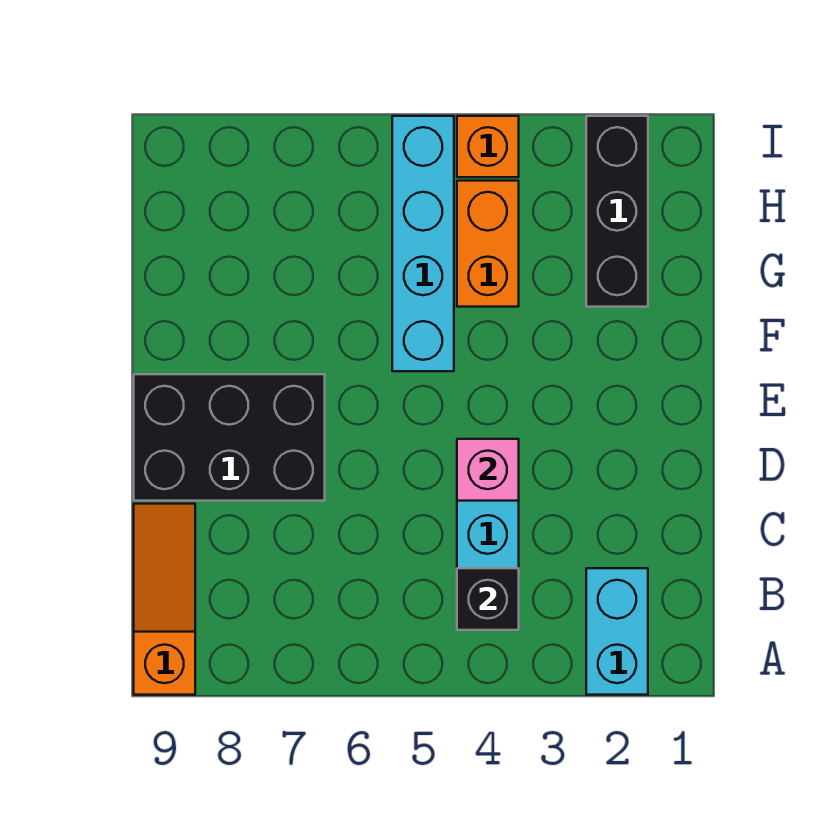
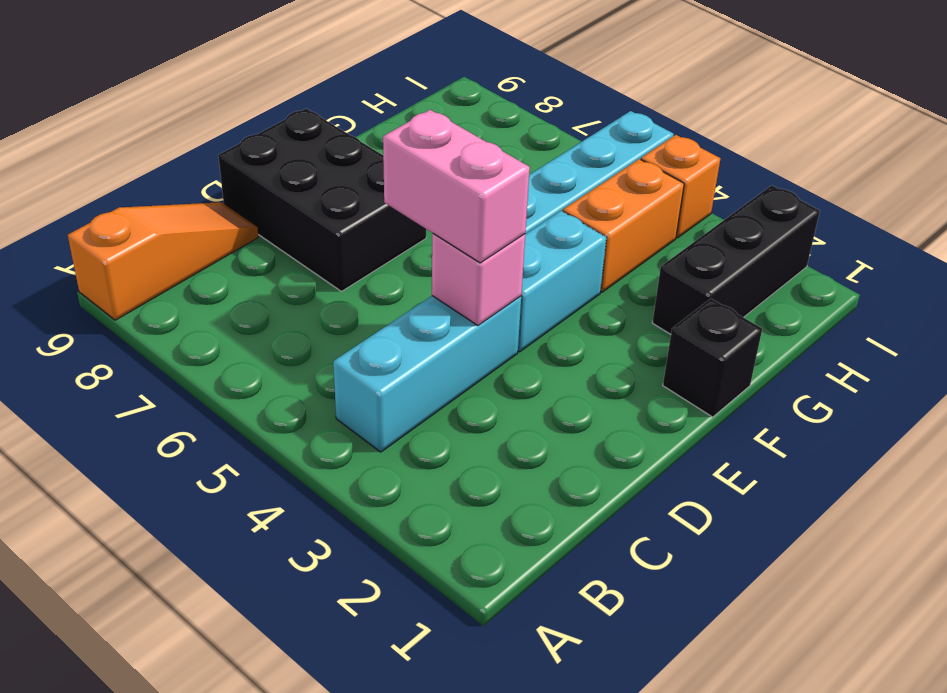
cyan 1x2 brick [586,568,648,695] -> cyan 1x2 brick moved to [518,211,606,352]
black 1x1 brick [457,568,519,630] -> black 1x1 brick moved to [663,299,762,417]
none -> pink 1x2 brick [383,110,530,263]

